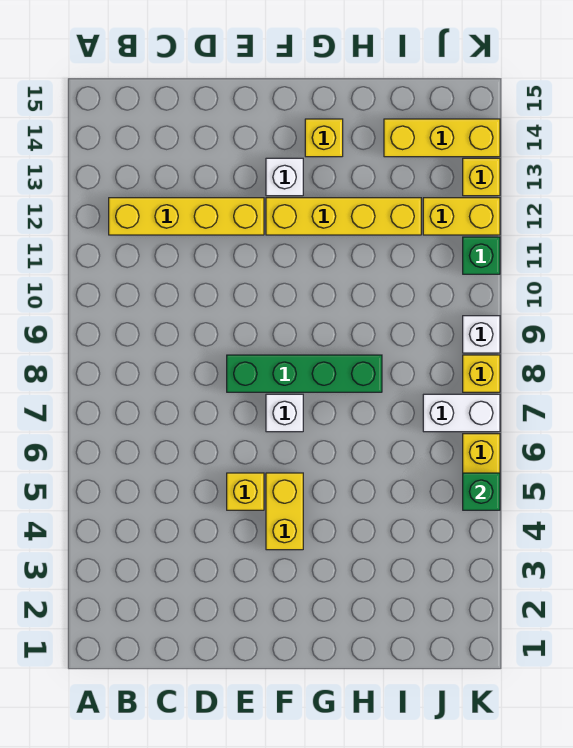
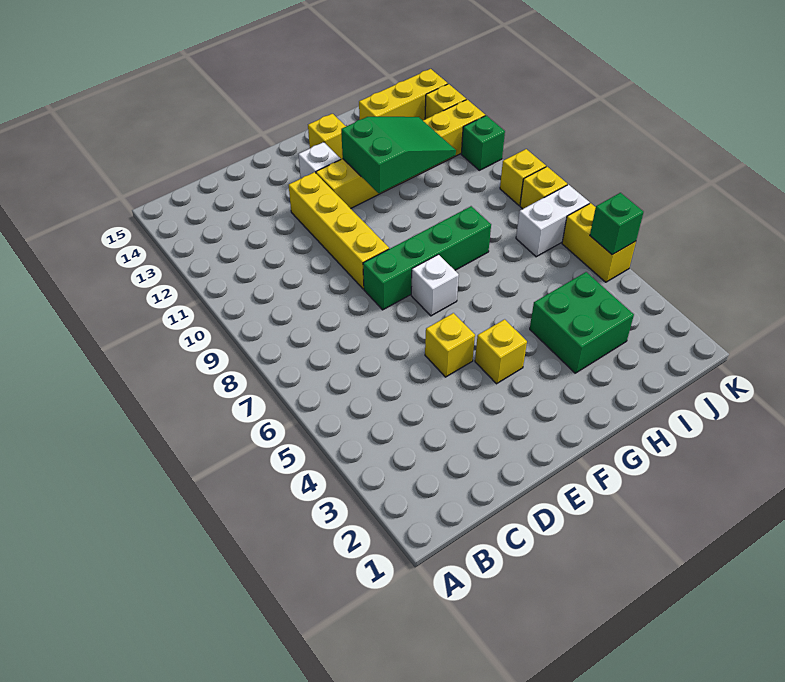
yellow 1x4 brick [109,198,264,235] -> yellow 1x4 brick turned to [289,172,389,289]
yellow 1x2 brick [266,473,303,550] -> yellow 1x1 brick [475,319,527,384]
none -> green 2x3 slope [341,117,456,193]
none -> green 2x2 brick [530,272,634,373]
white 1x1 brick [463,316,500,353] -> yellow 1x1 brick [500,149,546,205]

